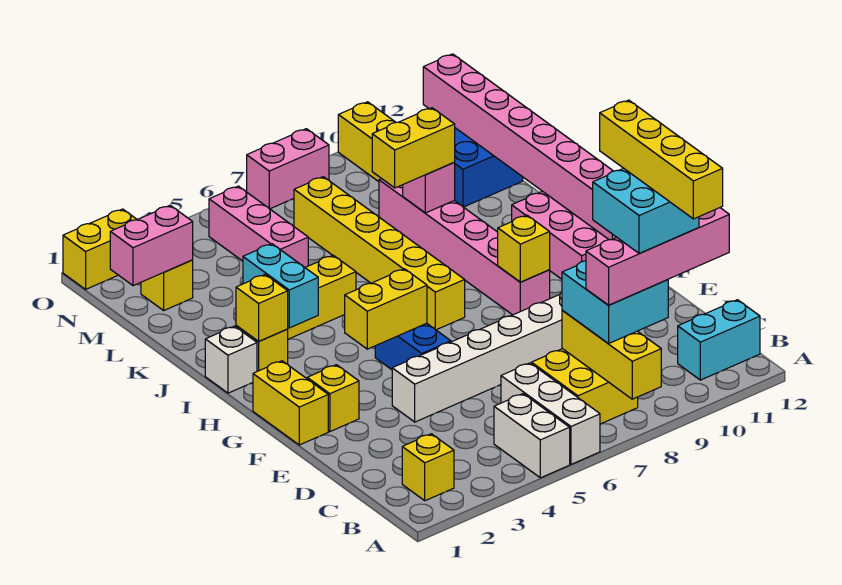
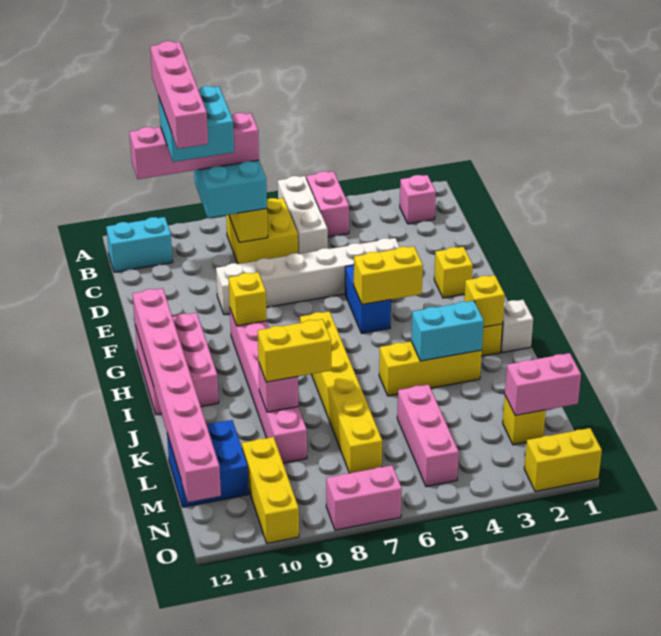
white 1x2 brick [494,394,570,478] -> pink 1x2 brick [307,171,349,237]
yellow 1x4 brick [600,100,723,219] -> pink 1x4 brick [150,41,208,149]
yellow 1x1 brick [402,434,454,501] -> pink 1x1 brick [400,175,436,224]
yellow 1x2 brick [253,361,328,445] -> none
cyan 1x2 brick [243,244,318,328] -> cyan 1x2 brick turned to [411,301,484,361]

